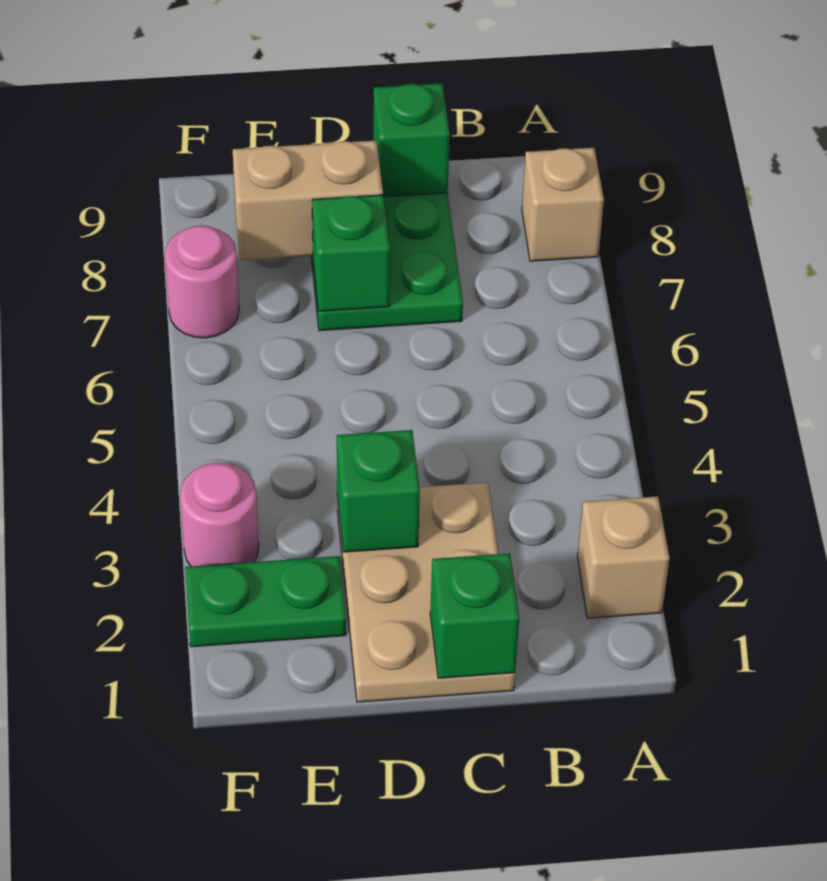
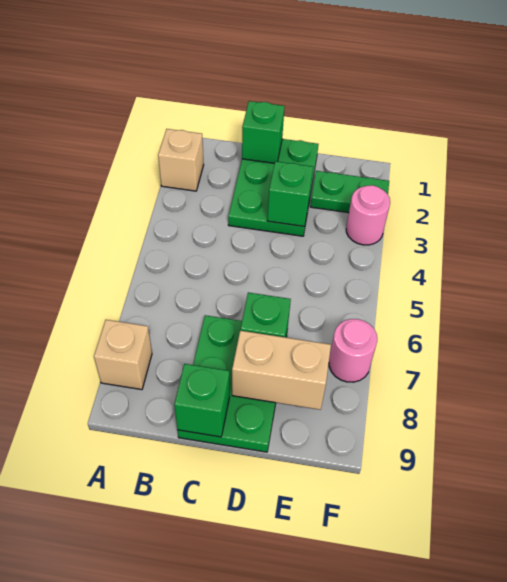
tan 2x3 plate [337,482,515,702] -> green 2x3 plate [228,139,318,236]

